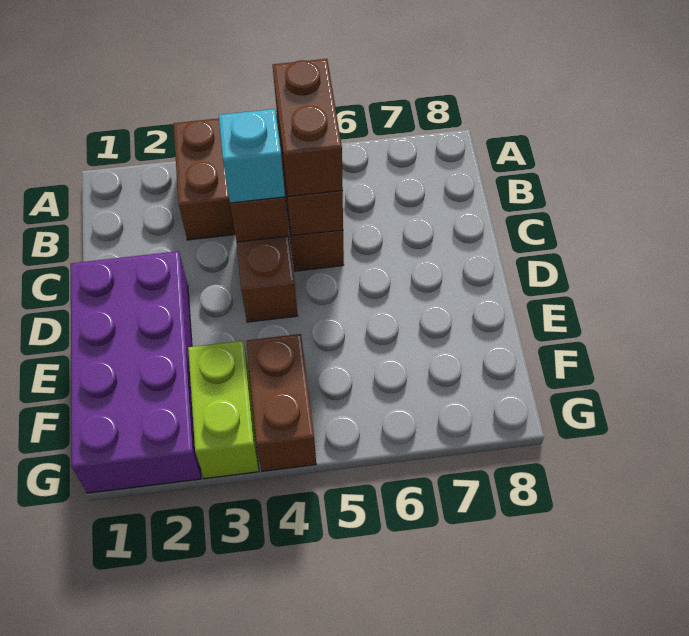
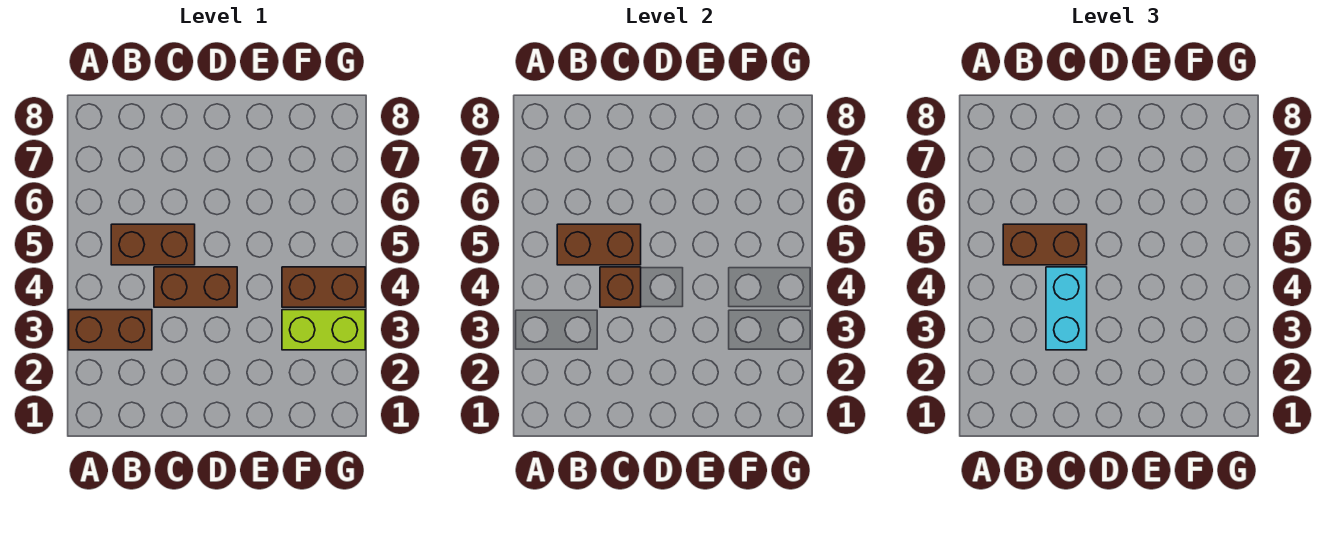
cyan 1x1 brick [219,109,285,203] -> cyan 1x2 brick [1046,267,1087,350]
purple 2x4 brick [71,251,201,493] -> none

